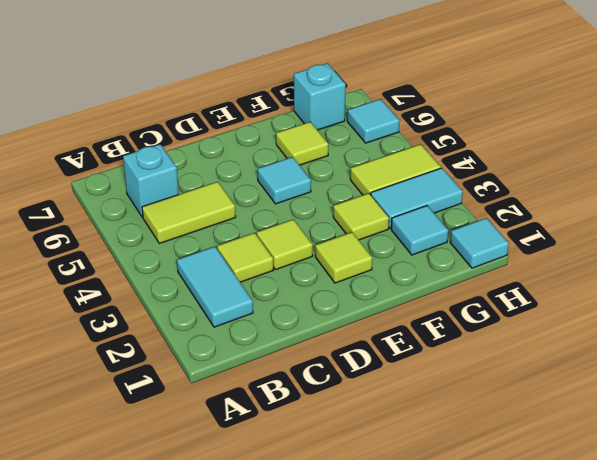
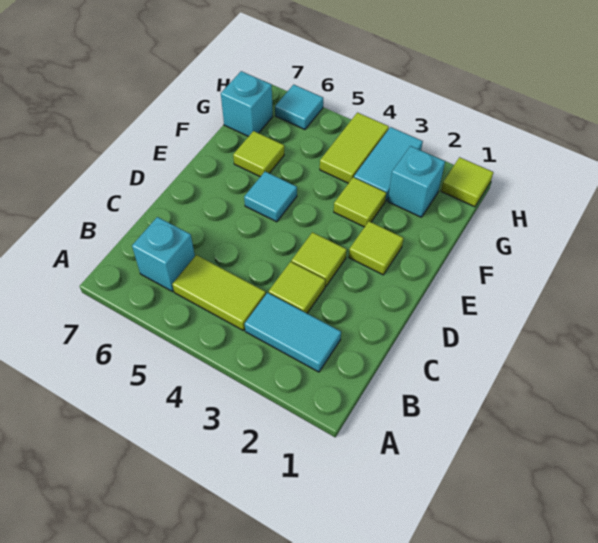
lime 1x2 tile [142,182,236,243] -> lime 1x2 tile turned to [172,255,266,331]
cyan 1x1 tile [391,206,448,255] -> cyan 1x1 brick [388,146,445,217]
cyan 1x1 tile [450,218,509,268] -> lime 1x1 tile [441,157,493,207]

